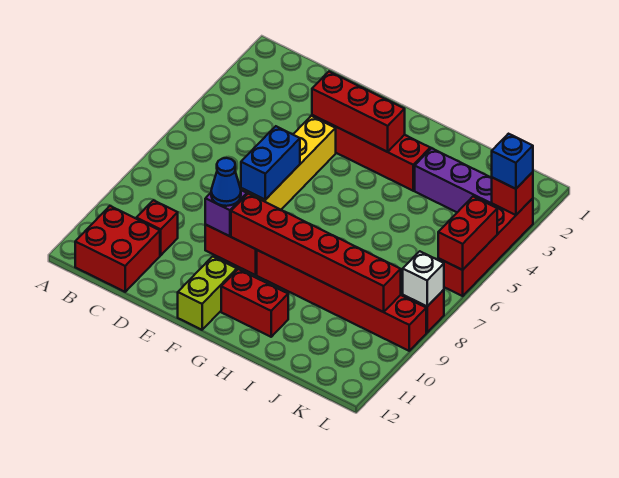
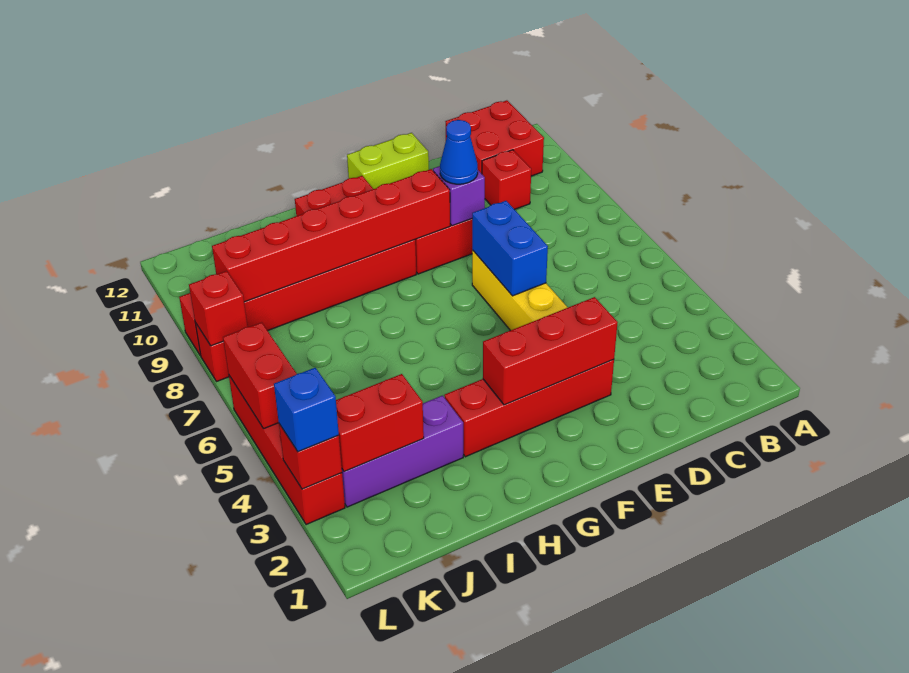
lime 1x2 brick [178,257,237,330] -> lime 1x2 brick turned to [347,133,429,189]
none -> red 1x2 brick [336,374,424,472]
white 1x1 brick [403,251,444,306] -> red 1x1 brick [189,271,247,346]

